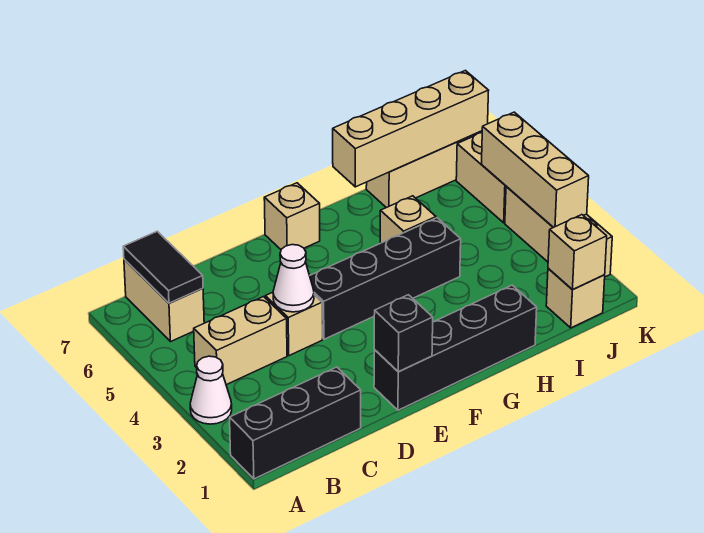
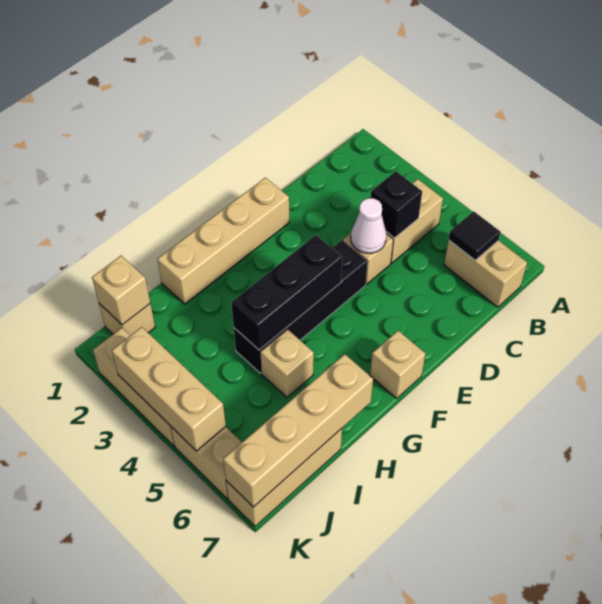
black 1x3 brick [230,367,361,479] -> black 1x3 brick moved to [231,235,342,350]
white 1x1 cone [190,356,232,424] -> none
black 1x2 tile [123,231,203,303] -> black 1x1 tile [449,211,501,260]
black 1x4 brick [374,285,537,410] -> tan 1x4 brick [158,178,289,304]
black 1x1 brick [374,295,433,372] -> black 1x1 brick moved to [371,171,422,238]

